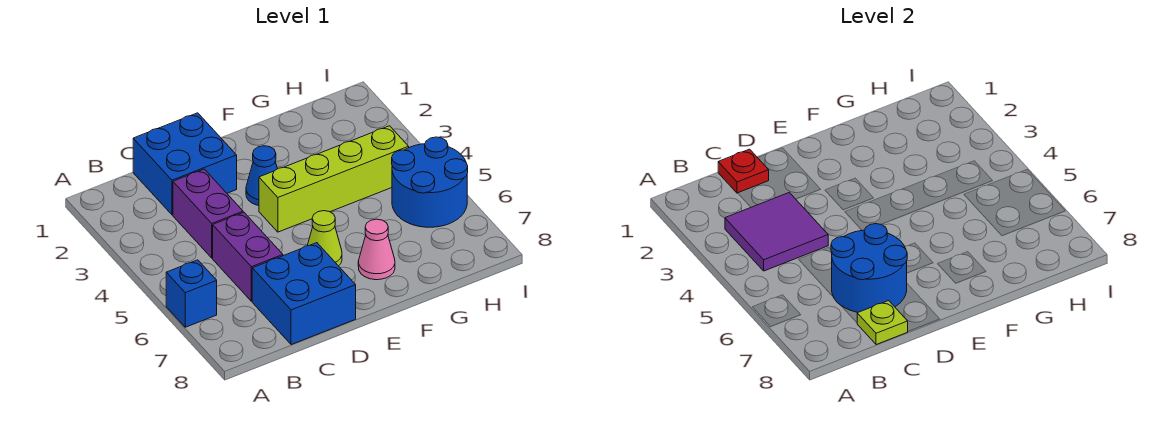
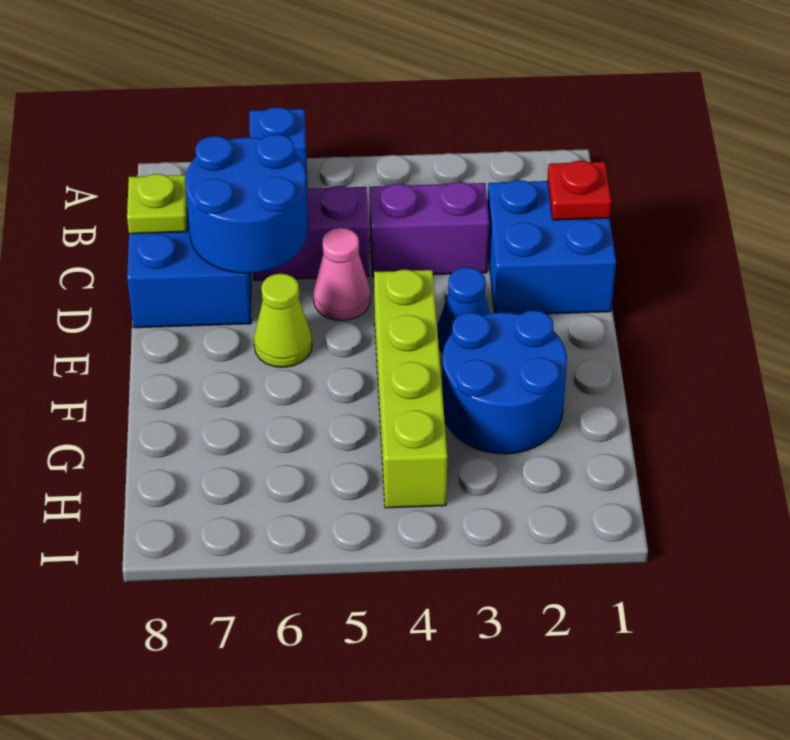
purple 2x2 tile [725,192,828,271] -> none
pink 1x1 cone [358,219,395,280] -> pink 1x1 cone moved to [313,228,370,321]
blue 2x2 round brick [392,137,468,227] -> blue 2x2 round brick moved to [442,310,567,454]

